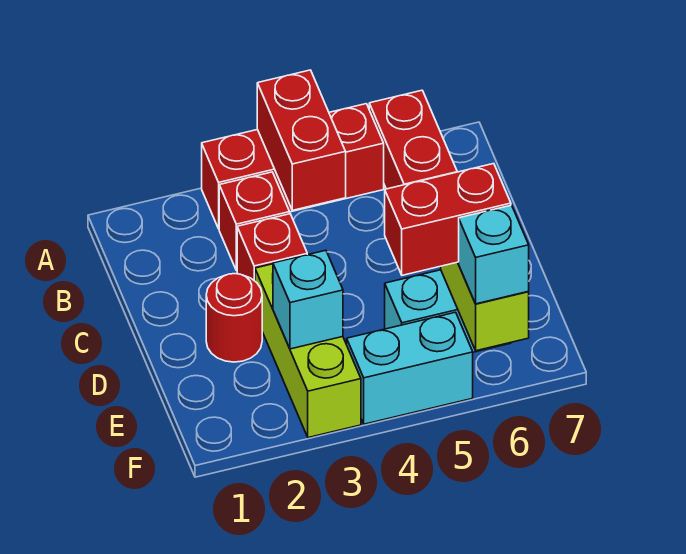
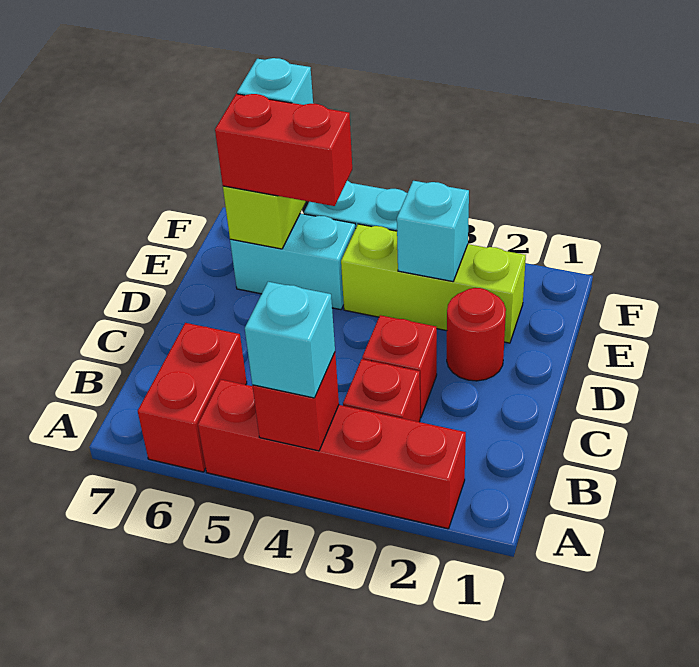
red 1x3 brick [202,104,384,229] -> red 1x4 brick [198,379,466,529]
red 1x2 brick [257,70,346,210] -> red 1x1 brick [252,353,339,451]
none -> cyan 1x1 brick [245,282,335,398]
lime 1x3 brick [255,264,361,438] -> lime 1x3 brick turned to [341,224,526,343]

